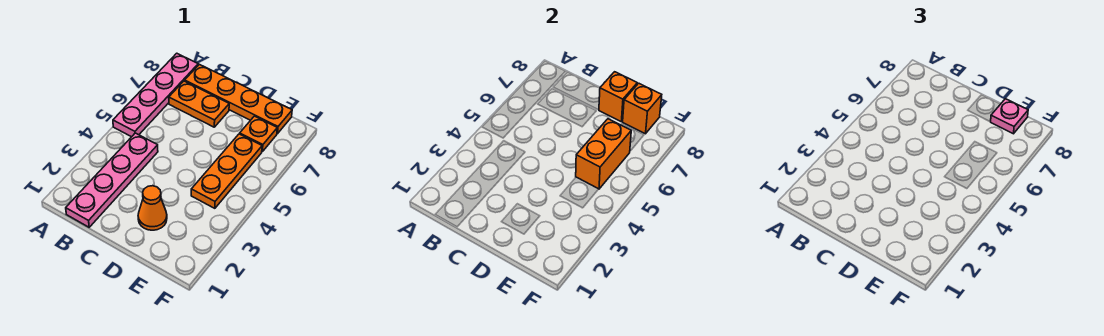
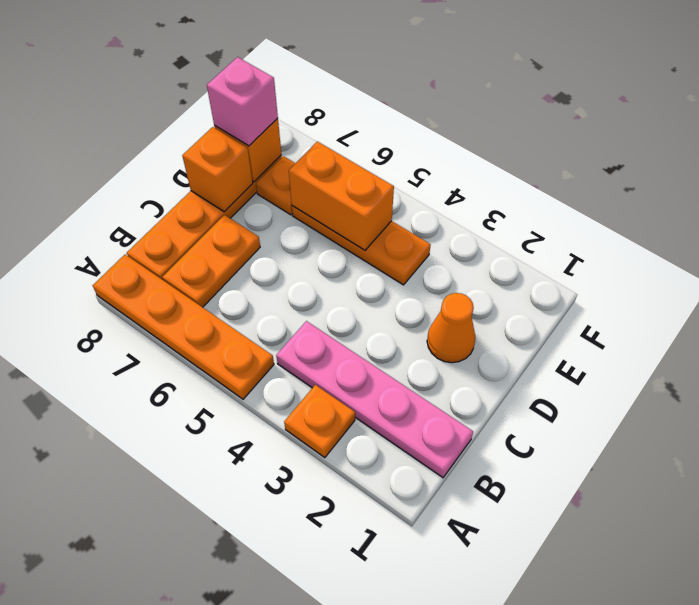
none -> orange 1x1 plate [284,385,355,458]
pink 1x4 plate [113,53,198,137] -> orange 1x4 plate [93,254,274,399]
pink 1x1 plate [991,99,1028,134] -> pink 1x1 brick [207,57,278,146]

